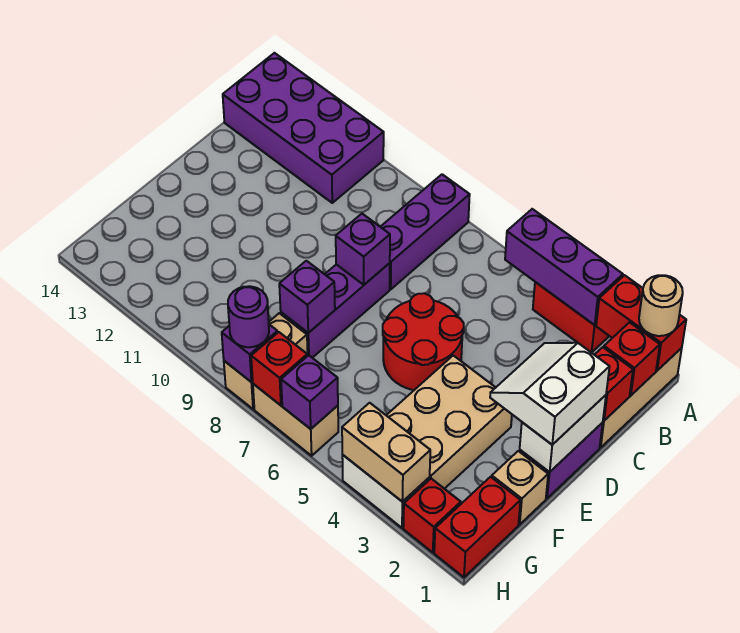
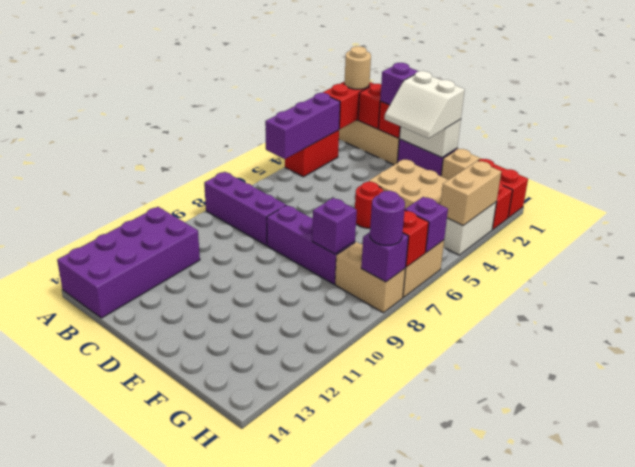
red 2x2 round brick [383,293,464,390] -> red 1x1 round brick [355,182,383,228]
purple 1x1 brick [336,214,390,285] -> purple 1x1 brick moved to [380,63,419,105]

